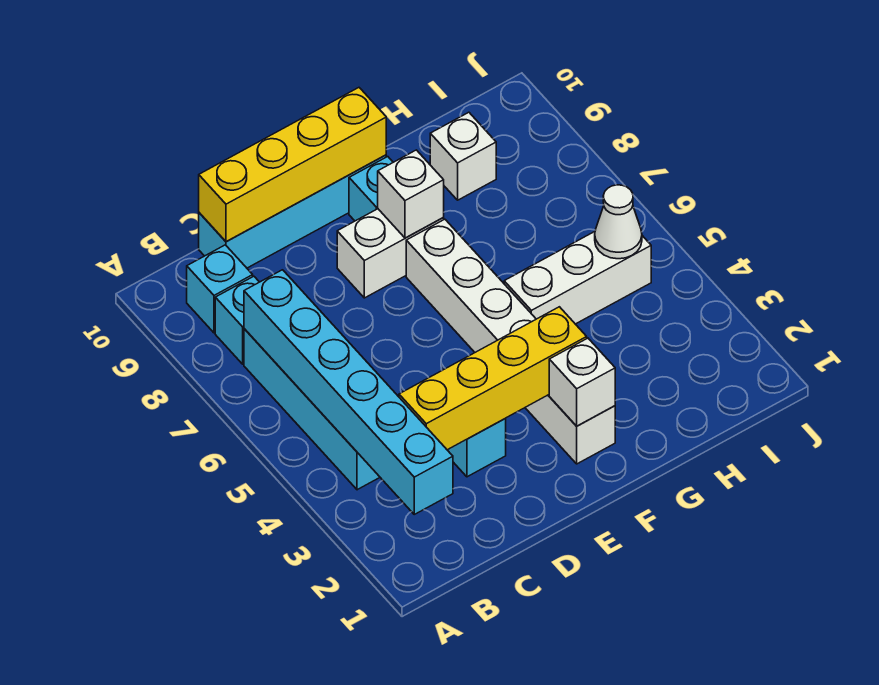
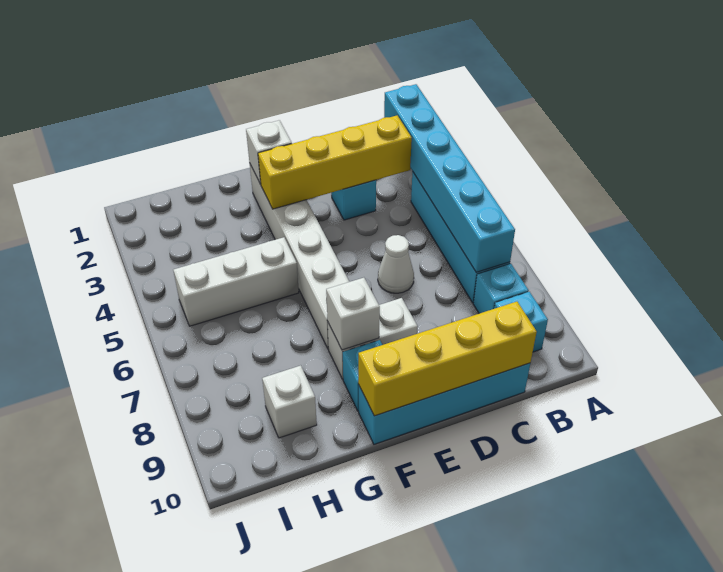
white 1x1 cone [595,185,642,259] -> white 1x1 cone moved to [378,235,414,293]

